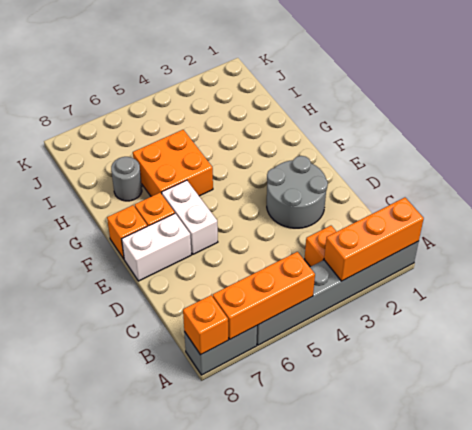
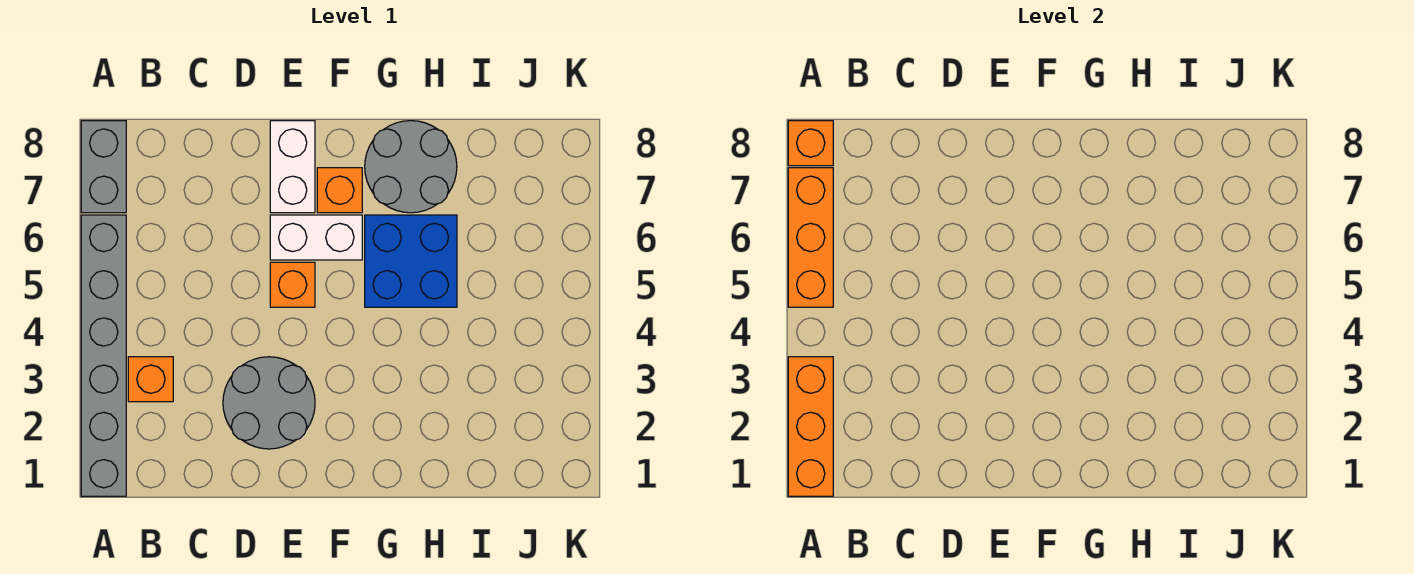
orange 1x1 brick [107,205,147,259] -> orange 1x1 brick moved to [270,262,315,307]
orange 2x2 brick [133,130,213,197] -> blue 2x2 brick [365,215,457,307]
grey 1x1 round brick [111,157,142,201] -> grey 2x2 round brick [365,121,457,213]

